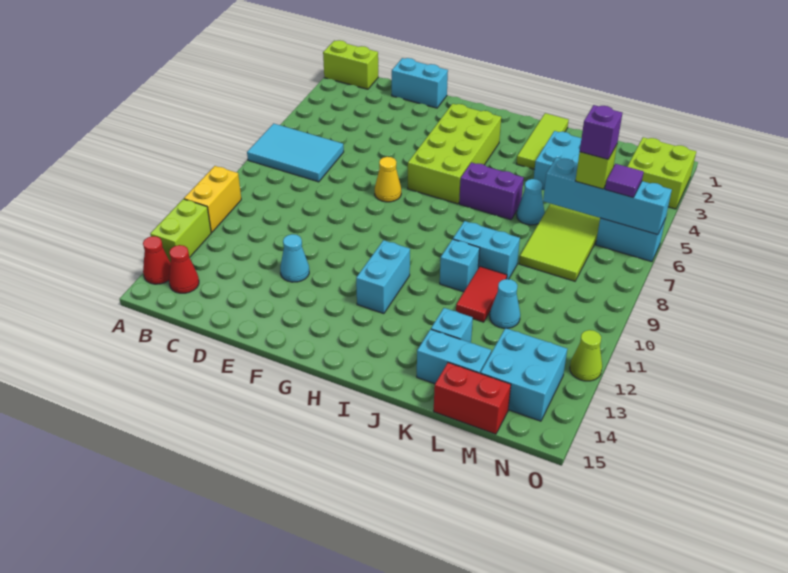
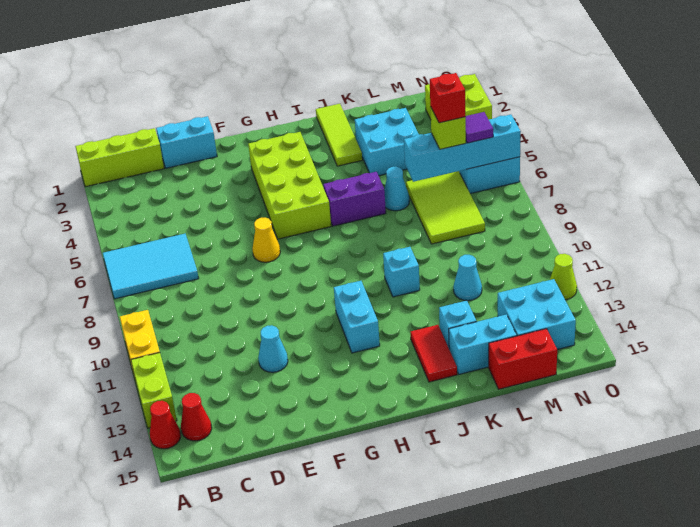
lime 1x2 brick [323,40,378,89] -> lime 1x3 brick [75,128,164,187]
cyan 1x2 brick [453,221,520,279] -> none
red 1x2 tile [456,266,507,322] -> red 1x2 tile moved to [410,325,457,382]
purple 1x1 brick [580,105,622,159] -> red 1x1 brick [430,73,466,123]

